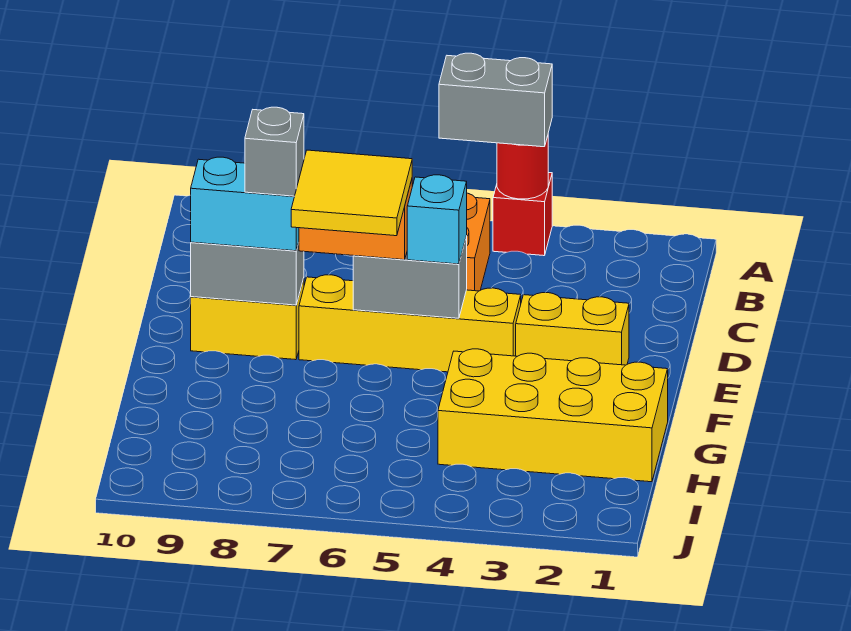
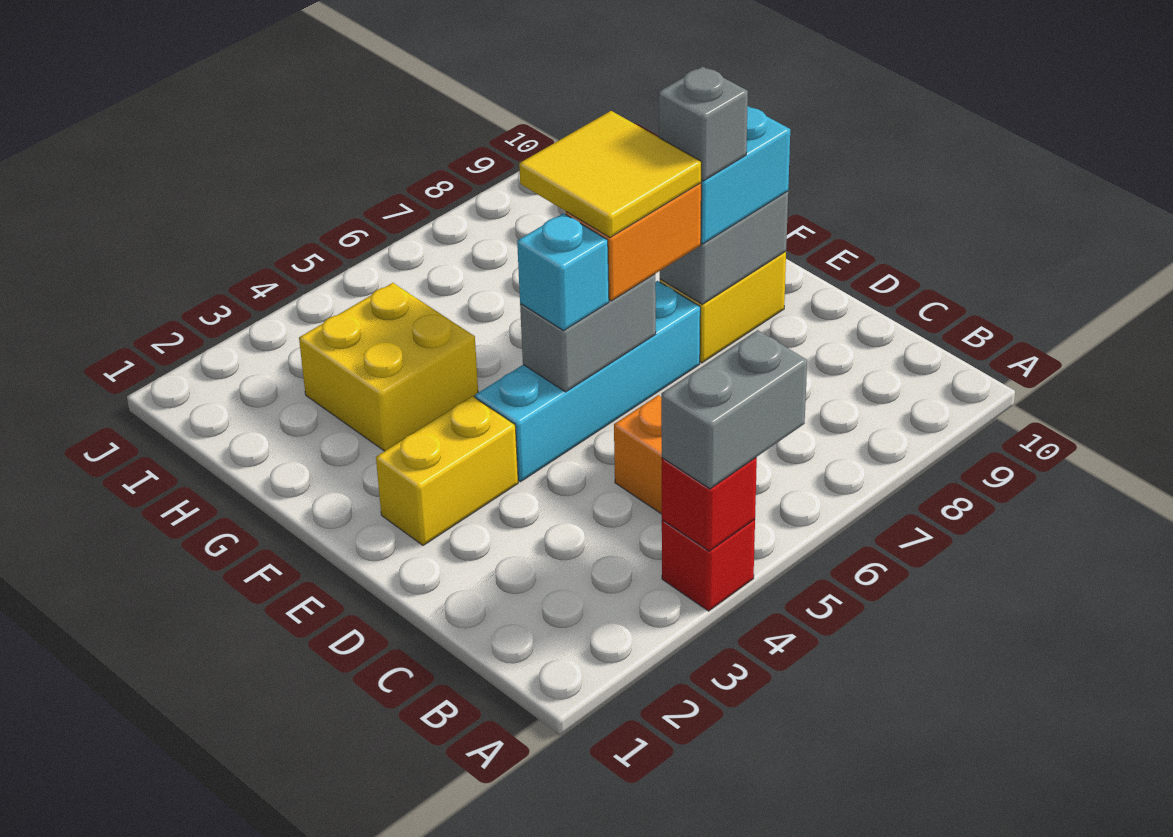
red 1x1 round brick [497,136,548,199] -> red 1x1 brick [662,458,757,551]
yellow 1x4 brick [299,275,521,372] -> cyan 1x4 brick [475,281,700,482]
yellow 2x4 brick [438,349,668,482] -> yellow 2x2 brick [299,283,478,451]

